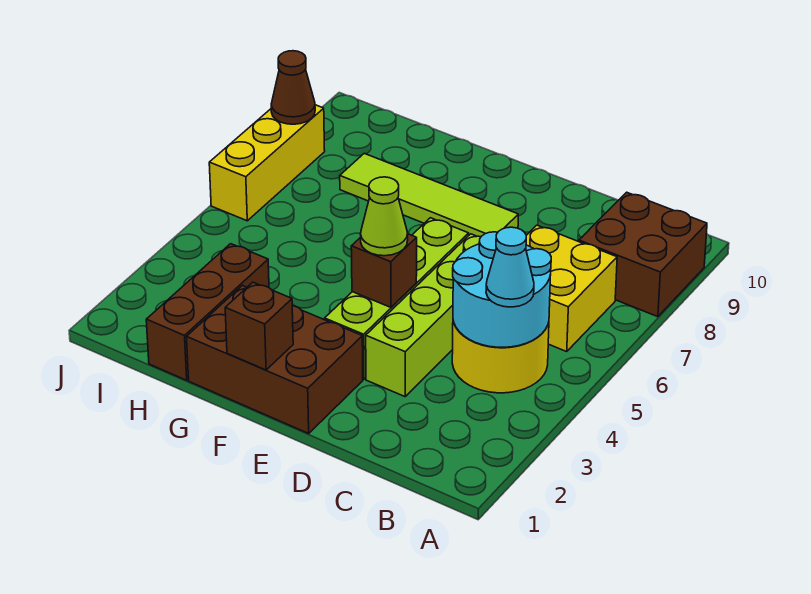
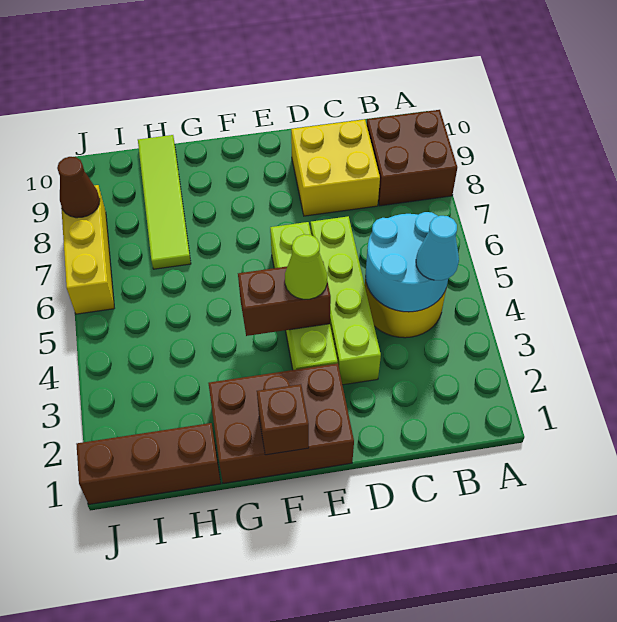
yellow 2x2 brick [526,225,617,351] -> yellow 2x2 brick moved to [291,119,380,216]
brown 1x1 brick [351,234,417,307] -> brown 1x2 brick [238,262,331,336]
lime 1x4 tile [340,153,518,237] -> lime 1x4 tile turned to [138,135,191,269]
brown 1x3 brick [146,244,269,380] -> brown 1x3 brick turned to [76,423,221,504]

